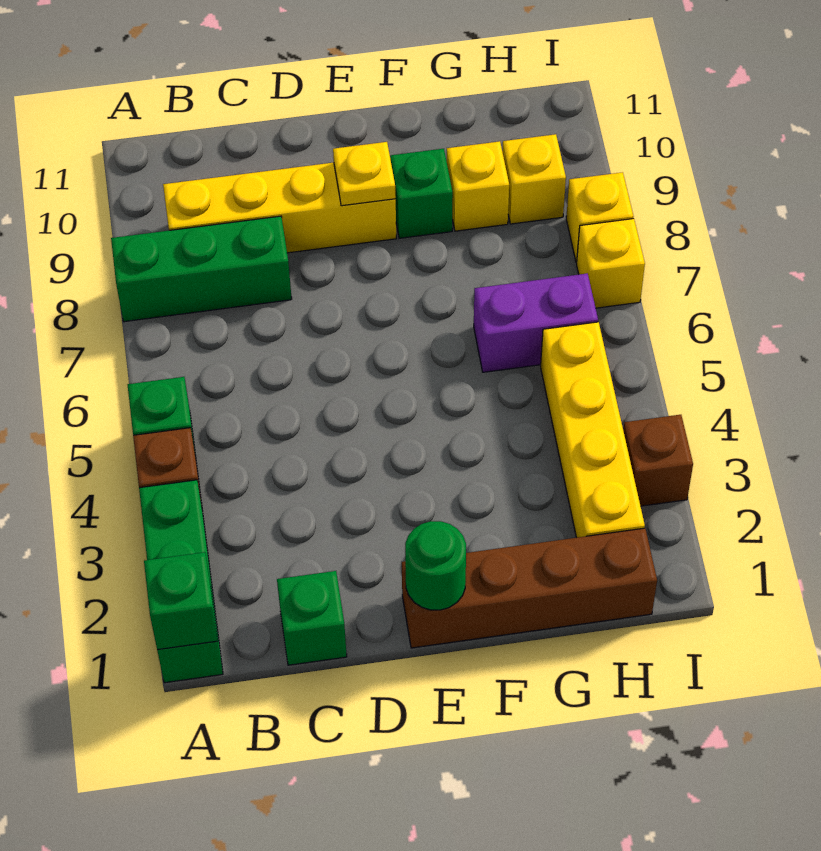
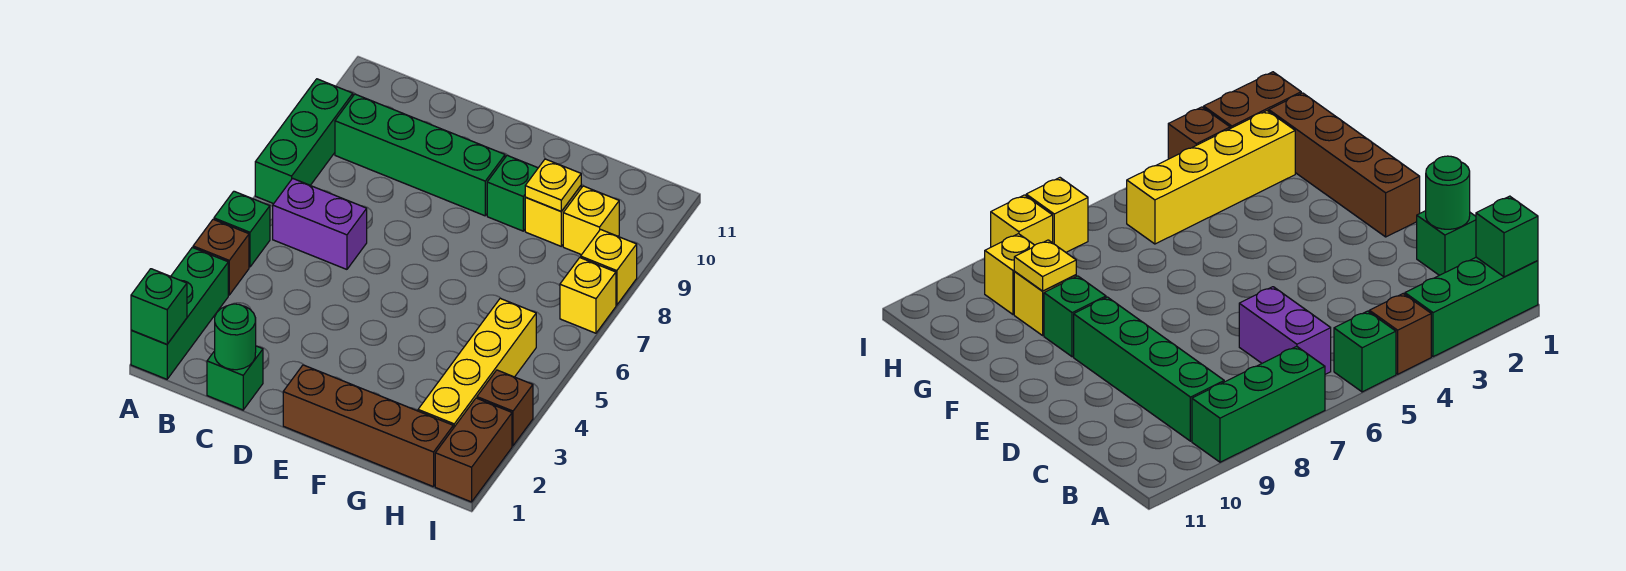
green 1x3 brick [111,216,292,322] -> green 1x3 brick turned to [255,79,353,204]
yellow 1x4 brick [163,163,396,253] -> green 1x4 brick [335,94,505,216]
green 1x1 round brick [405,521,466,610] -> green 1x1 round brick moved to [215,304,256,370]
yellow 1x1 plate [333,142,396,206] -> yellow 1x1 plate moved to [525,159,581,211]
purple 1x2 brick [474,273,598,372] -> purple 1x2 brick moved to [273,178,367,269]
none -> brown 1x2 brick [435,398,512,502]

